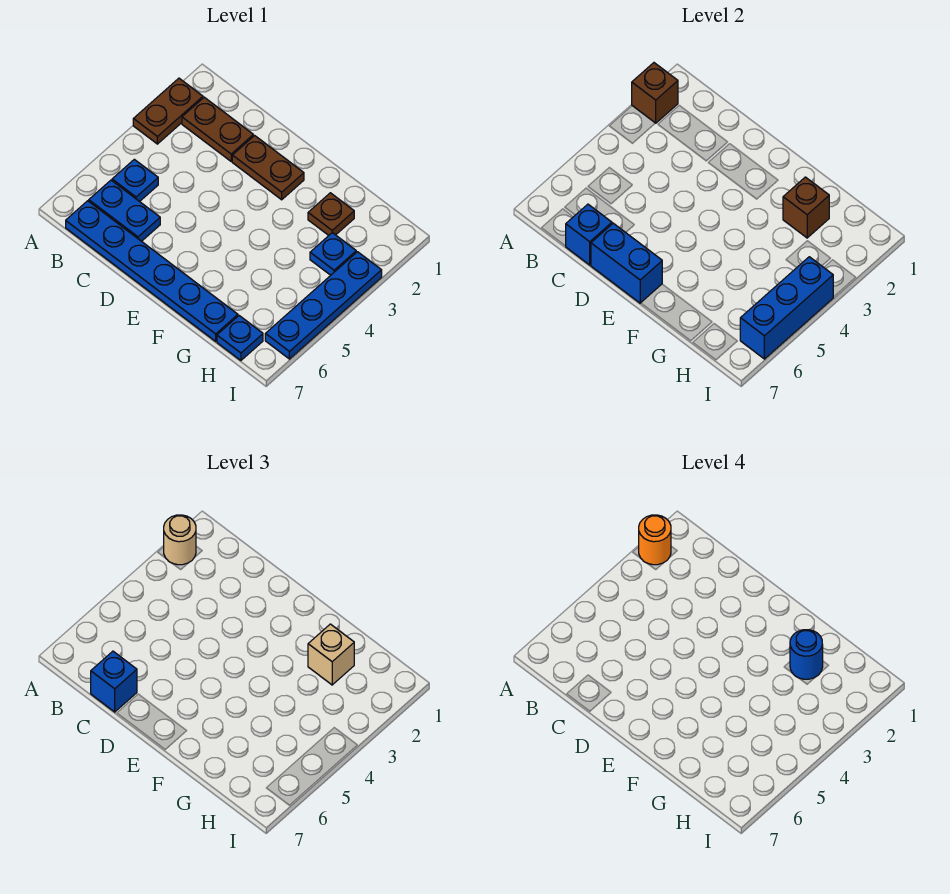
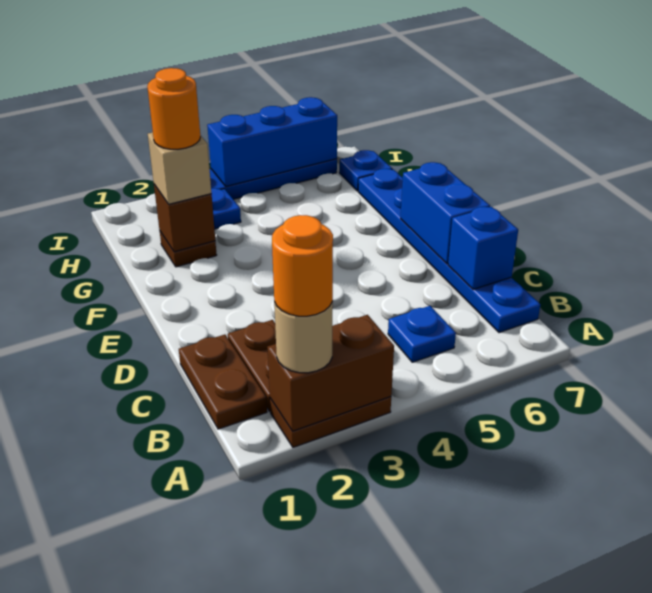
brown 1x1 brick [632,63,678,123] -> brown 1x2 brick [267,315,394,431]
blue 1x2 plate [89,180,160,241] -> none
blue 1x1 brick [91,651,137,712] -> none
brown 1x2 plate [232,136,304,200] -> brown 1x2 plate moved to [179,335,267,429]
blue 1x1 round brick [790,630,823,679] -> orange 1x1 round brick [147,68,200,149]

